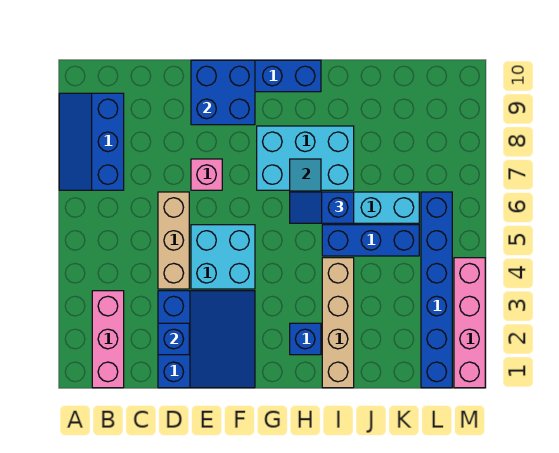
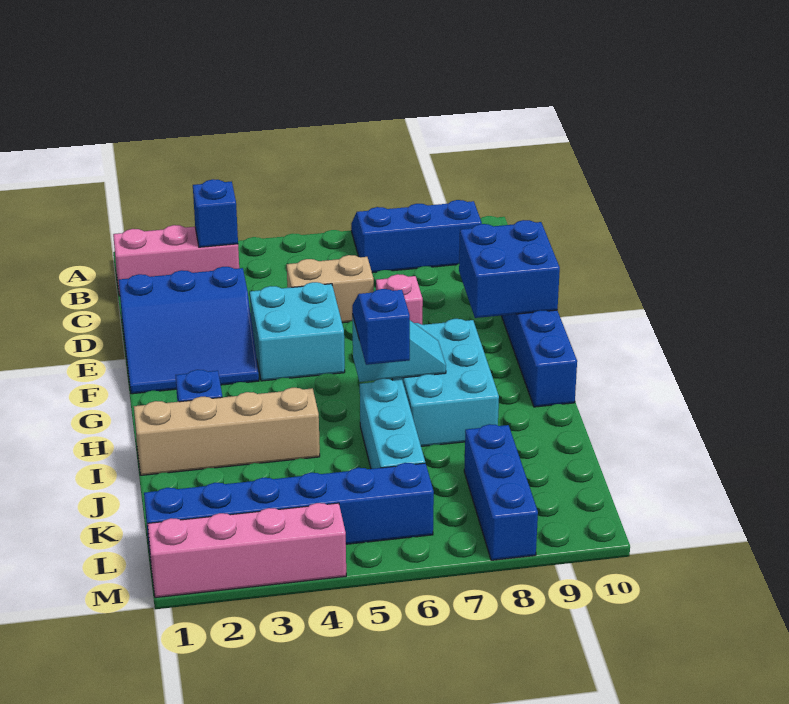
blue 1x1 brick [158,323,189,355] -> blue 1x1 brick moved to [193,179,238,247]
tan 1x3 brick [158,192,189,289] -> tan 1x2 brick [287,255,374,323]
blue 1x3 brick [322,225,419,256] -> blue 1x3 brick moved to [464,424,538,560]

